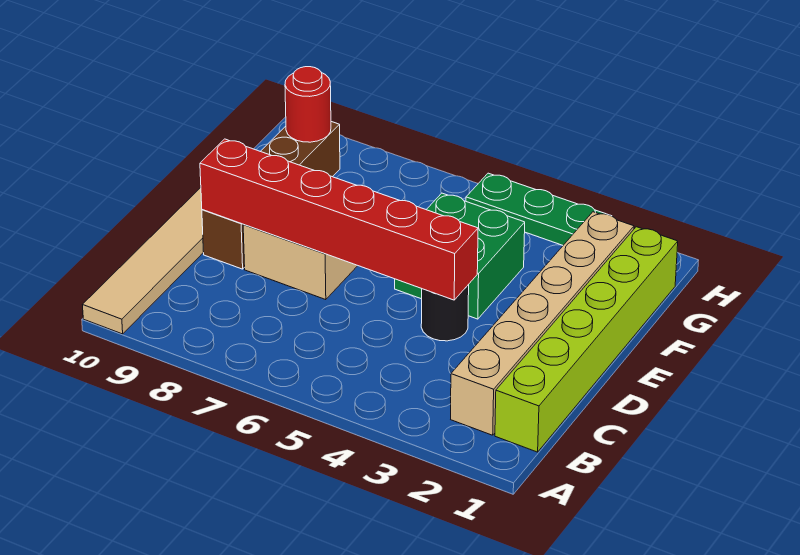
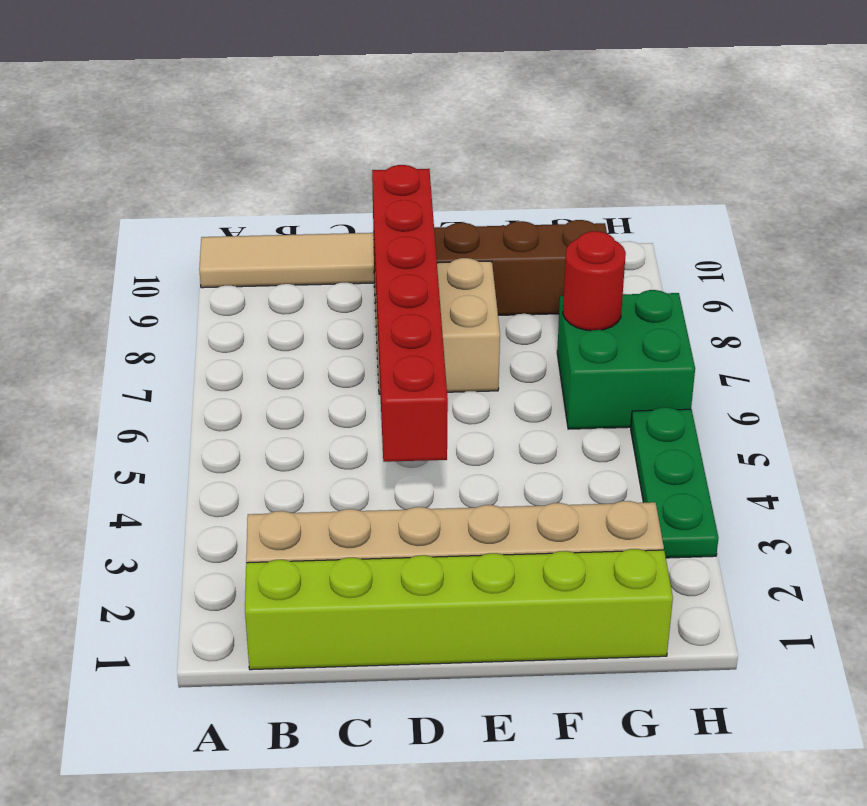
black 1x1 round brick [421,284,469,341] -> none
green 2x2 brick [395,193,525,319] -> green 2x2 brick moved to [557,290,695,429]
red 1x1 round brick [285,67,331,142] -> red 1x1 round brick moved to [563,231,626,331]

